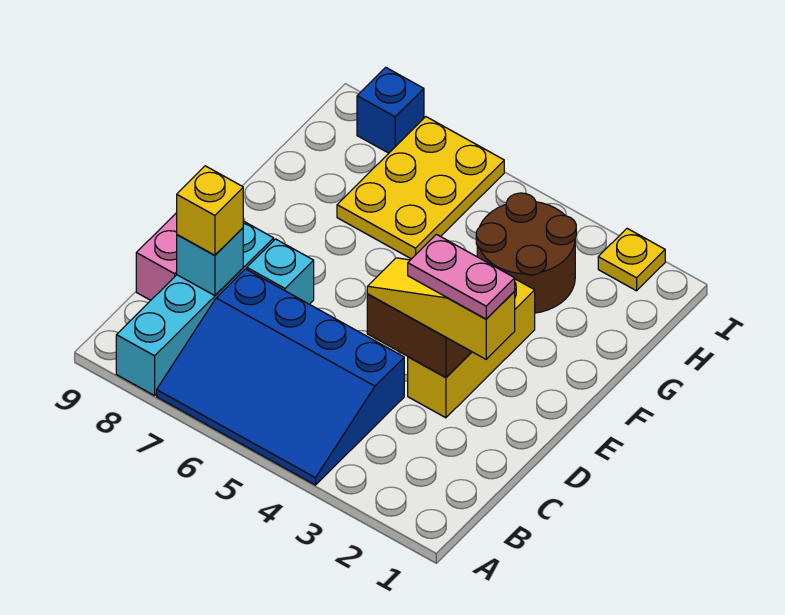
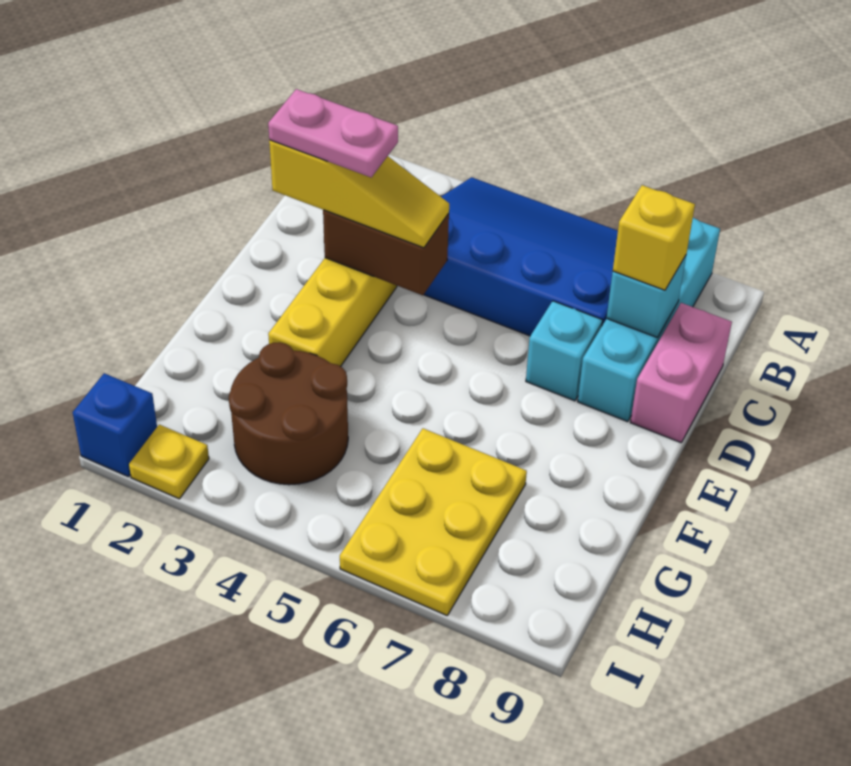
blue 1x1 brick [357,67,424,153] -> blue 1x1 brick moved to [73,373,157,477]

